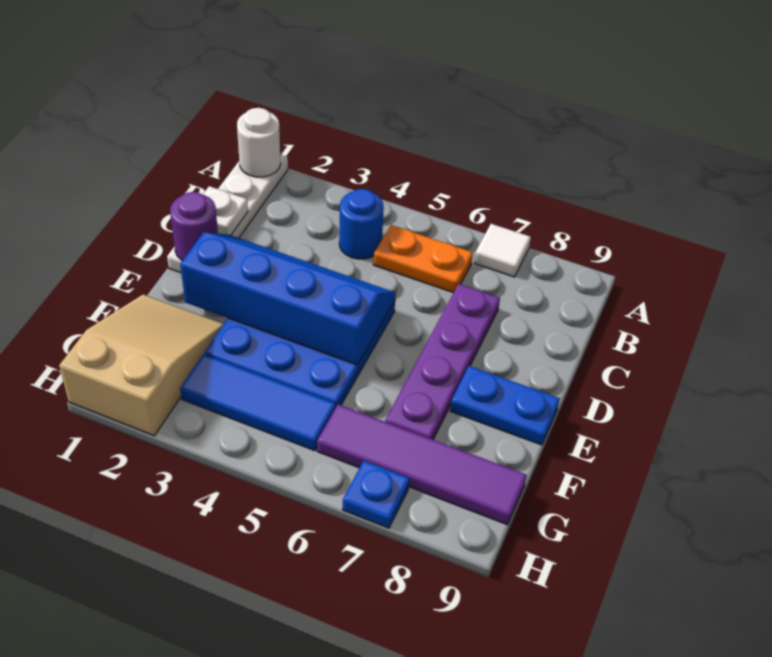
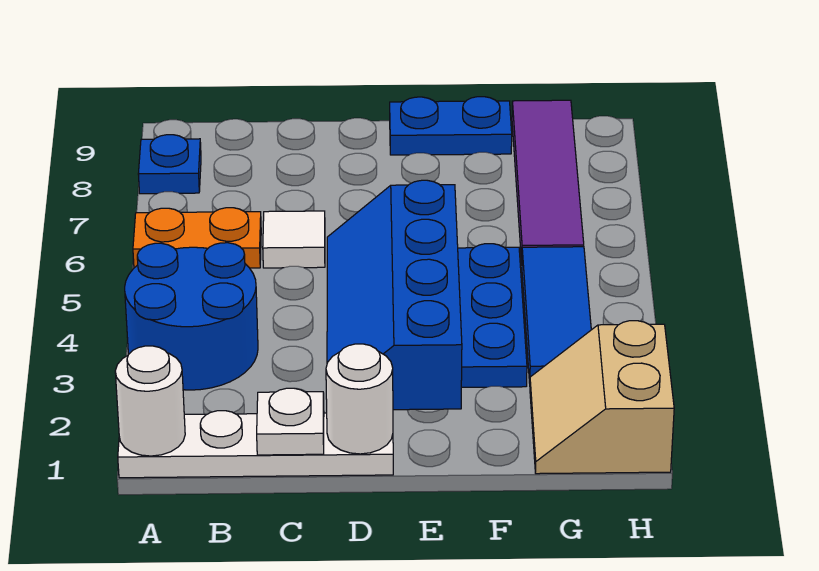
white 1x1 tile [474,224,531,277] -> white 1x1 tile moved to [263,211,325,268]
blue 1x1 round brick [339,189,384,259] -> blue 2x2 round brick [125,243,258,390]
orange 1x2 plate [373,225,473,293] -> orange 1x2 plate turned to [133,208,261,268]
purple 1x4 plate [385,284,500,440] -> none
purple 1x1 round brick [170,192,218,261] -> white 1x1 round brick [326,344,393,454]
blue 1x2 plate [450,366,560,445] -> blue 1x2 plate turned to [390,97,512,155]
tan 2x3 slope [59,295,223,436] -> tan 2x2 slope [530,321,674,474]
blue 1x1 plate [343,461,410,528] -> blue 1x1 plate moved to [138,135,201,194]

